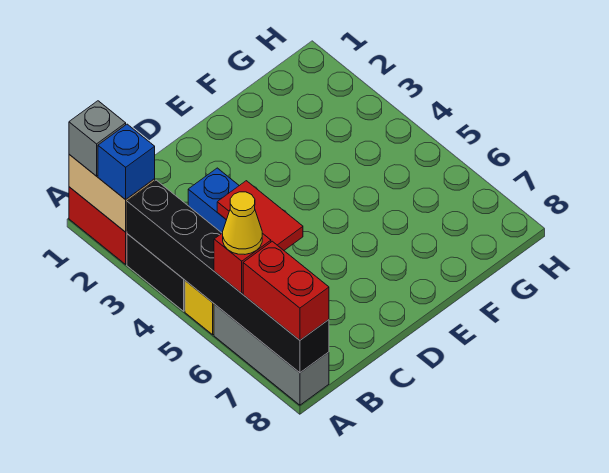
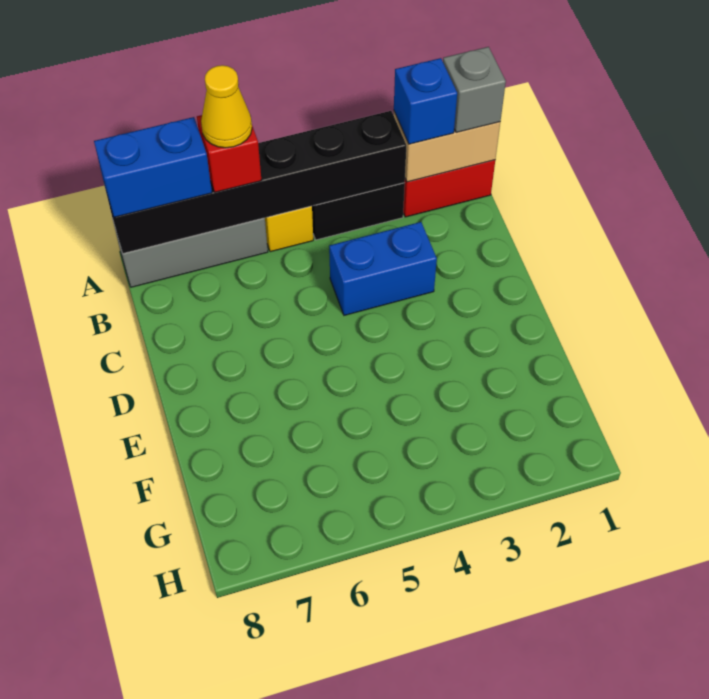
red 1x2 brick [243,241,329,340] -> blue 1x2 brick [94,117,212,217]
red 1x2 tile [217,181,303,250] -> none

